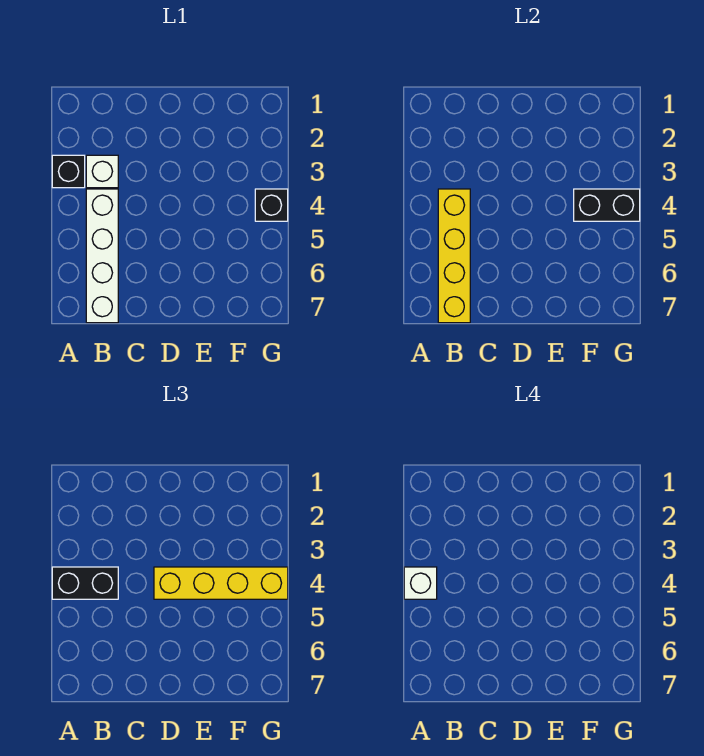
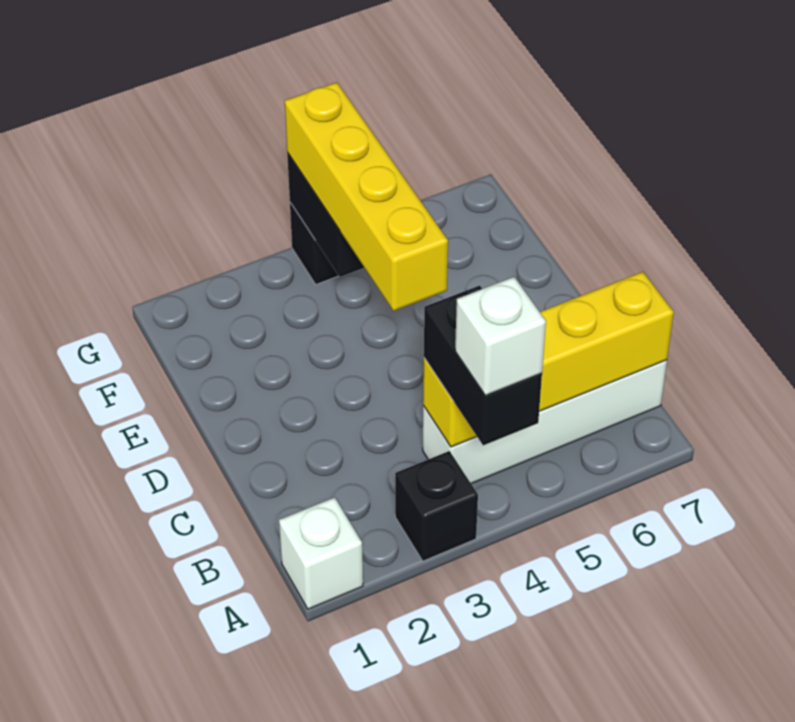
white 1x1 brick [86,155,118,188] -> white 1x1 brick moved to [279,497,363,609]

